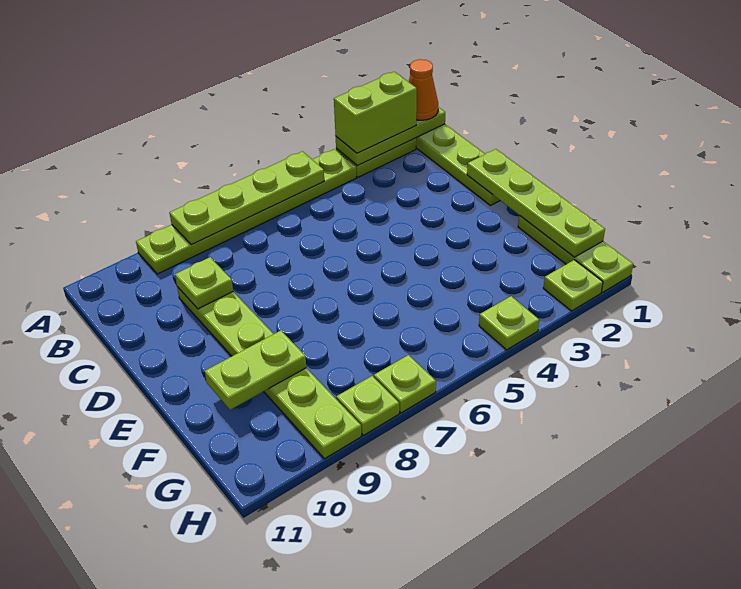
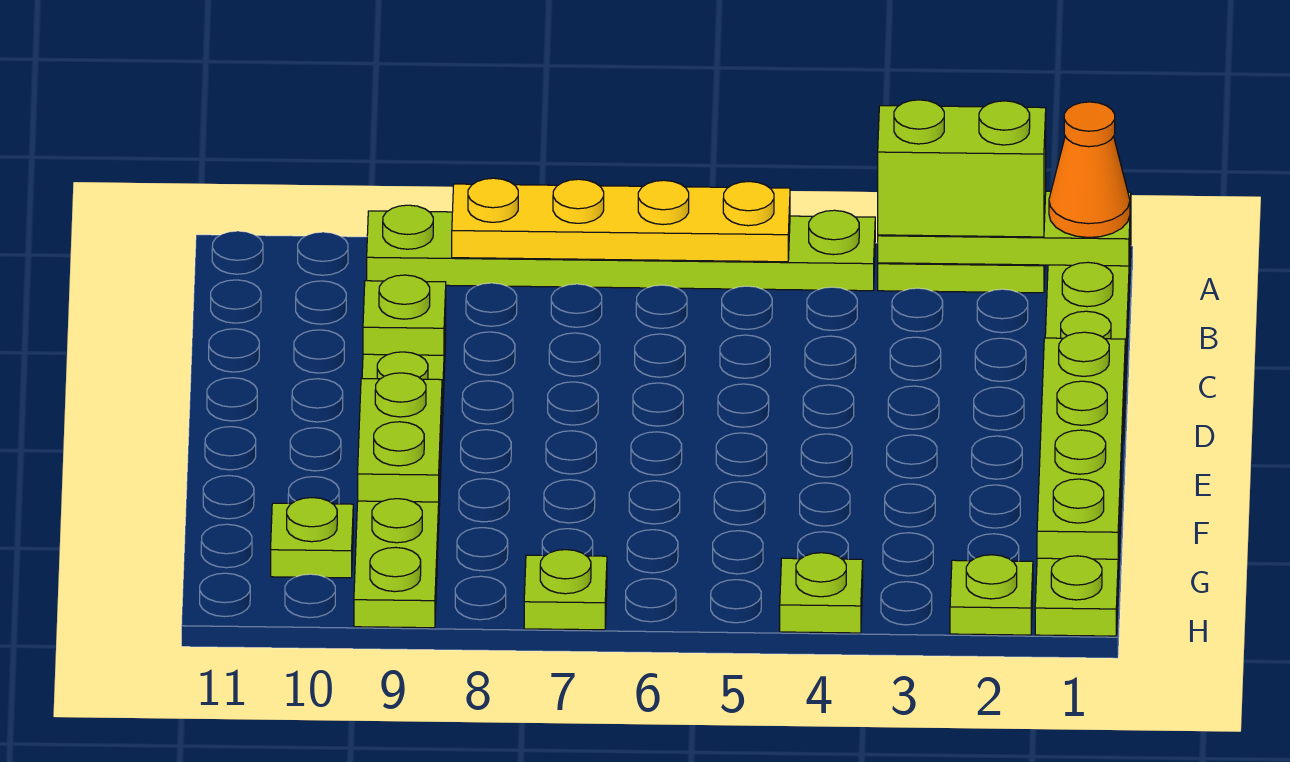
lime 1x4 plate [170,151,324,245] -> yellow 1x4 plate [452,178,790,262]
lime 1x2 plate [205,331,306,410] -> lime 1x2 plate turned to [358,373,442,502]
lime 1x1 plate [336,376,399,435] -> lime 1x1 plate moved to [271,498,353,578]

